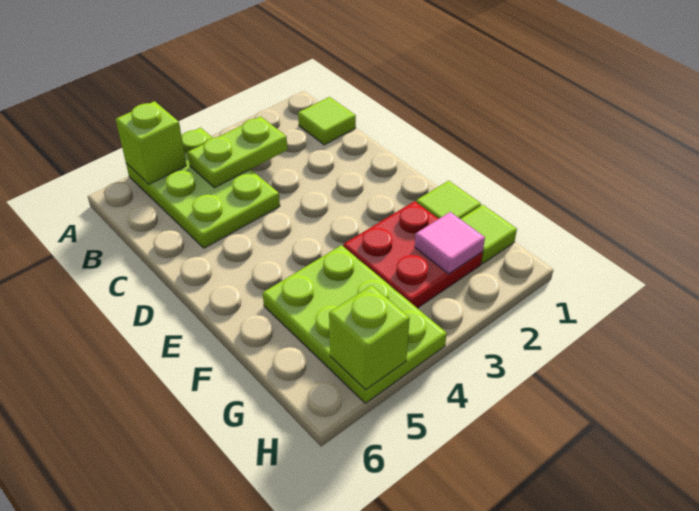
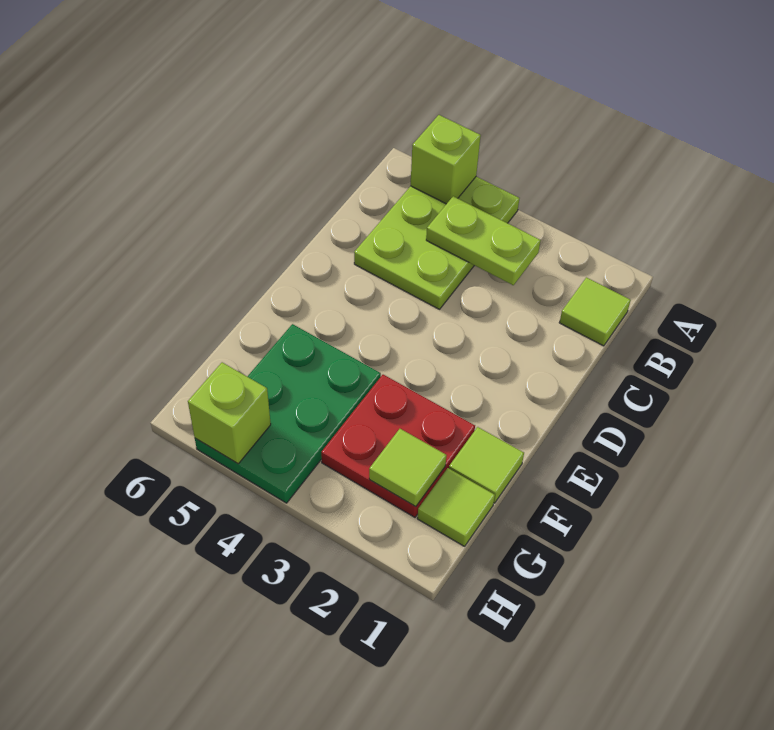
lime 2x3 plate [263,245,447,403] -> green 2x3 plate [195,324,381,503]
pink 1x1 tile [415,212,485,274] -> lime 1x1 tile [369,429,447,507]

